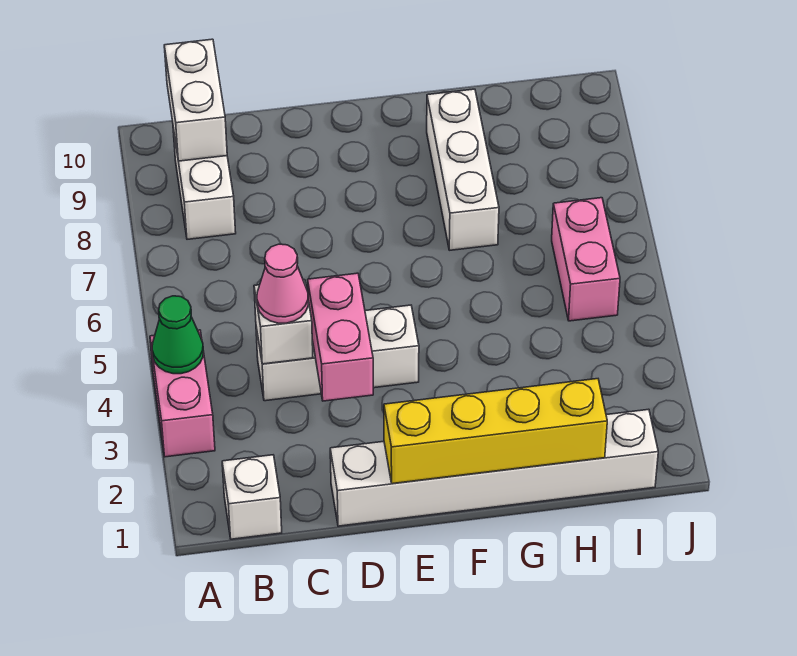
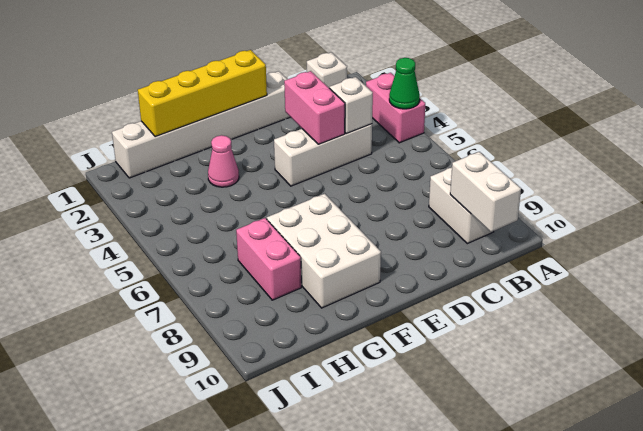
pink 1x1 cone [257,244,308,323] -> pink 1x1 cone moved to [208,135,239,187]
white 1x3 brick [427,89,499,250] -> white 2x3 brick [267,194,381,308]
pink 1x2 brick [552,198,620,321] -> pink 1x2 brick moved to [236,218,301,300]

